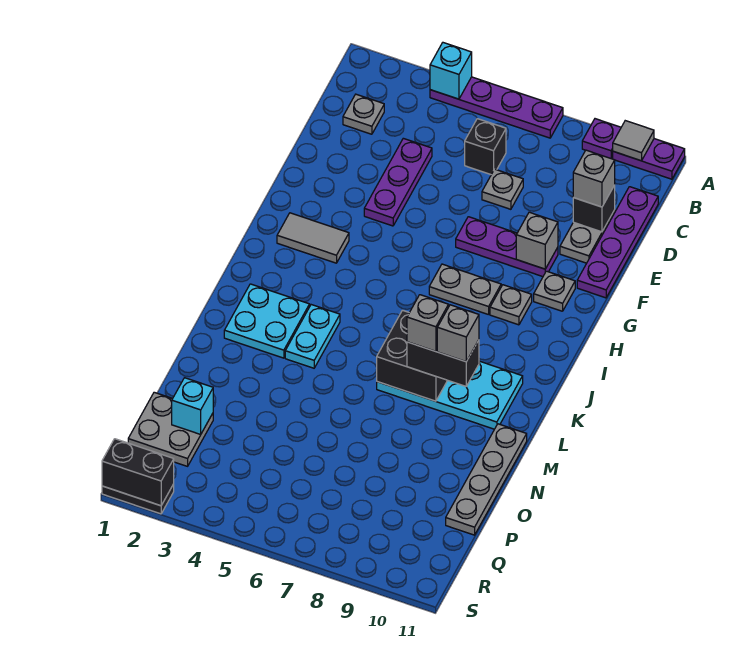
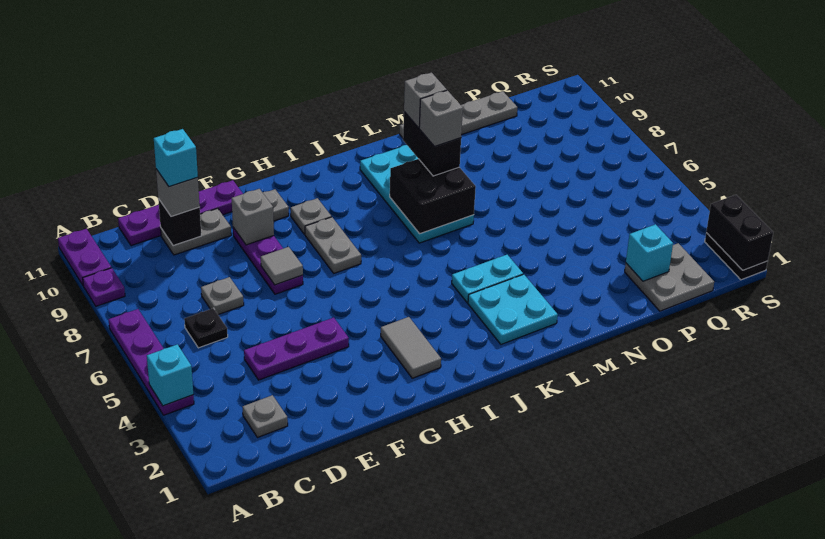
grey 1x1 tile [613,121,654,161] -> grey 1x1 tile moved to [261,247,303,285]
black 1x1 brick [465,119,506,174] -> black 1x1 plate [184,308,228,348]
none -> cyan 1x1 brick [154,129,198,187]

